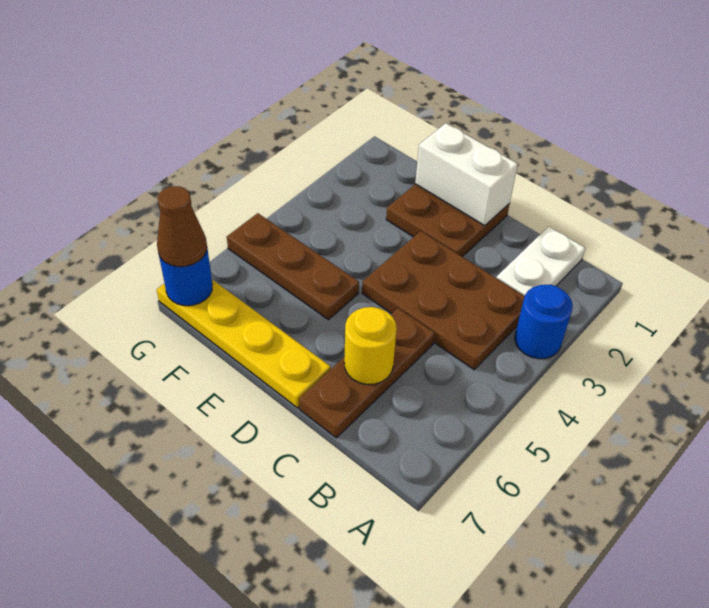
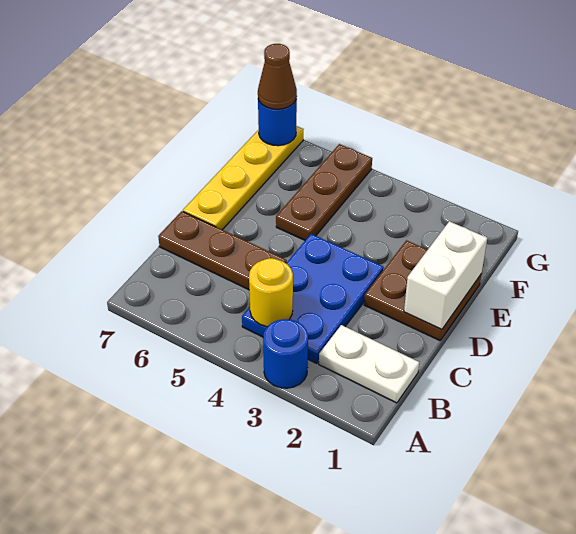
brown 2x3 plate [362,231,525,370] -> blue 2x3 plate [242,234,384,364]
yellow 1x1 round brick [344,307,397,385] -> yellow 1x1 round brick moved to [249,258,293,327]

